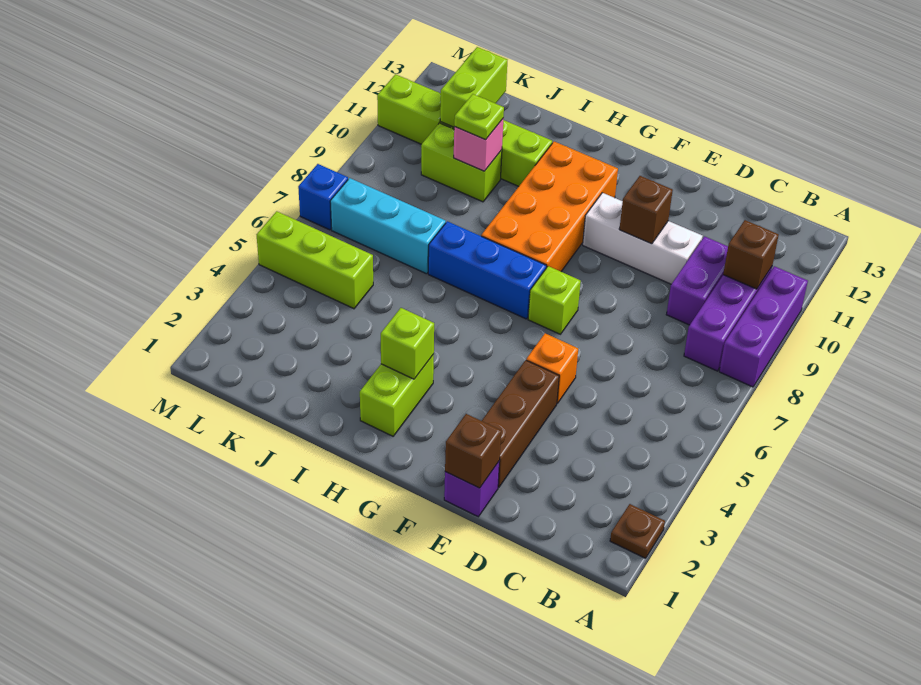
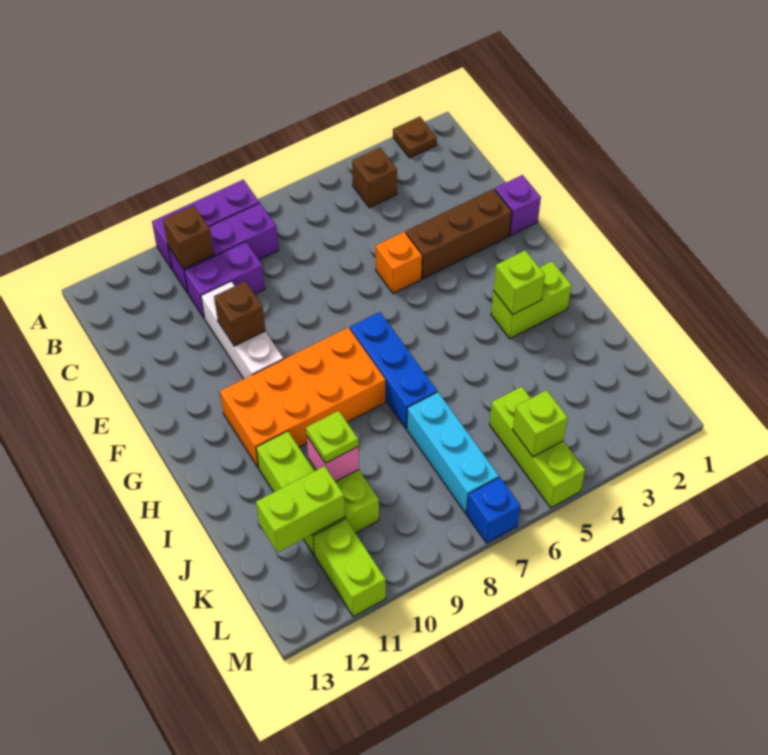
brown 1x1 brick [445,414,501,488] -> brown 1x1 brick moved to [352,148,397,208]
lime 1x1 brick [528,266,581,334] -> lime 1x1 brick moved to [513,390,568,457]

